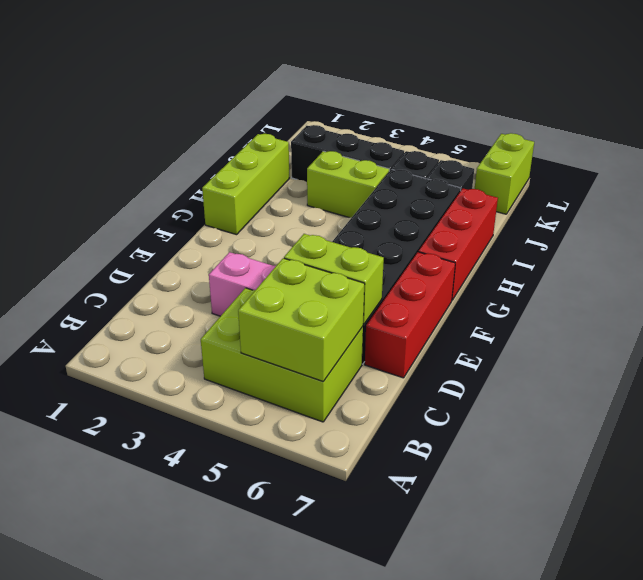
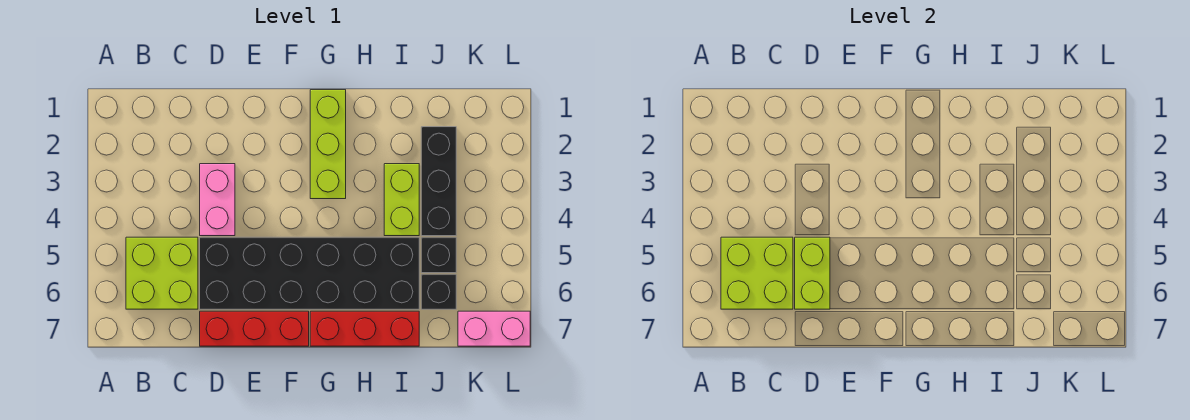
lime 2x3 brick [201,288,363,422] -> lime 2x2 brick [126,237,198,309]
lime 1x3 brick [202,134,289,235] -> lime 1x3 brick turned to [310,90,346,199]
lime 1x2 brick [475,133,534,214] -> pink 1x2 brick [458,311,530,346]

